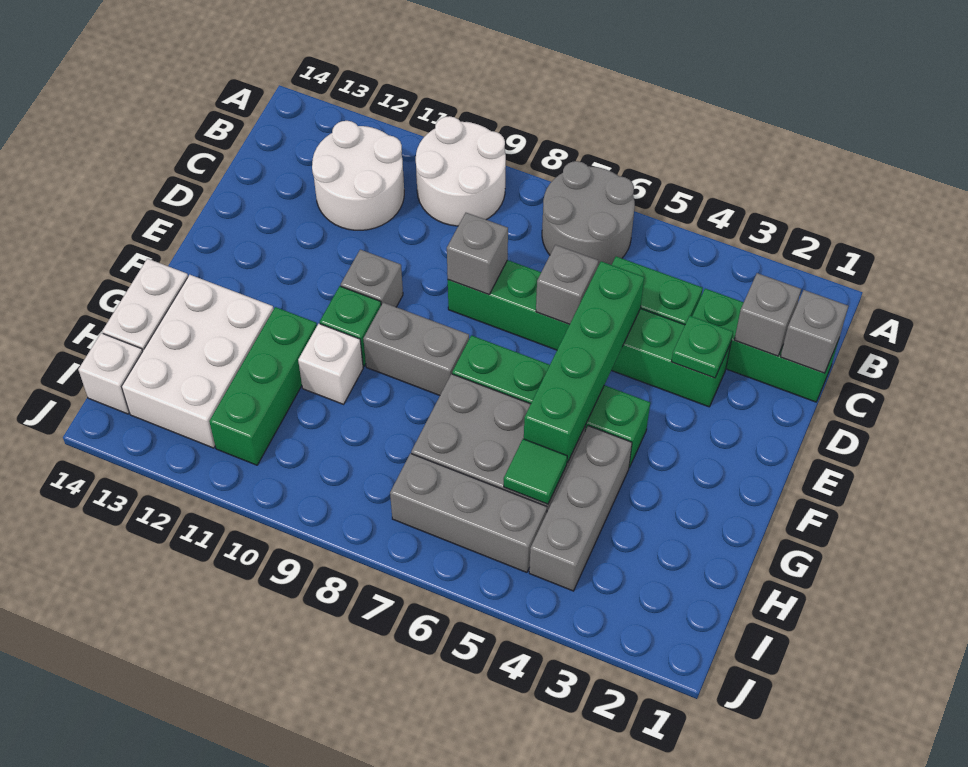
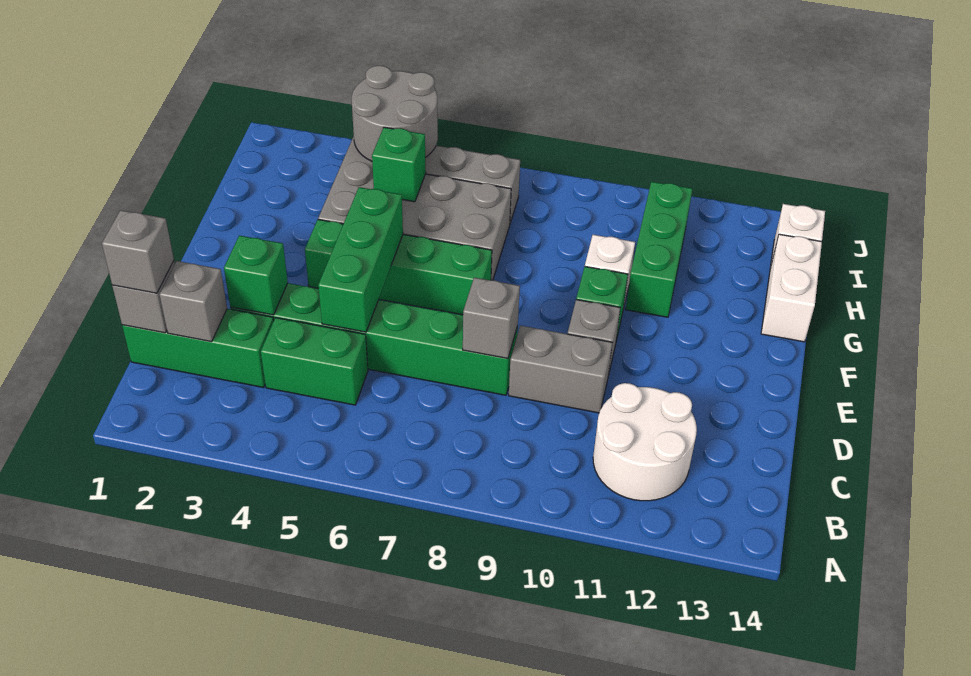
grey 2x2 round brick [542,161,635,266] -> grey 2x2 round brick moved to [352,66,438,161]
white 2x2 round brick [416,116,506,226] -> none
green 1x1 plate [671,316,733,378] -> green 1x1 brick [224,236,288,315]
green 1x4 brick [524,261,644,463] -> green 1x3 brick [318,187,403,332]
grey 1x1 brick [536,245,598,325] -> grey 1x1 brick moved to [102,210,174,293]
grey 1x2 brick [363,302,469,395] -> grey 1x2 brick moved to [509,326,612,413]
white 2x3 brick [122,275,274,448] -> none
green 1x1 tile [504,439,567,504] -> green 1x1 brick [372,127,426,202]

